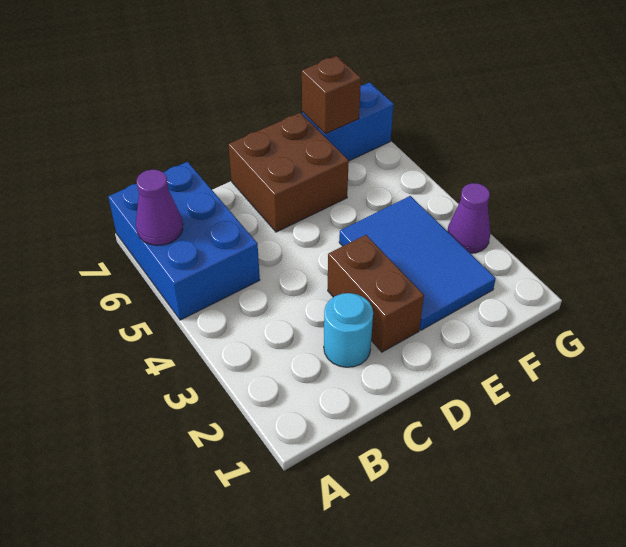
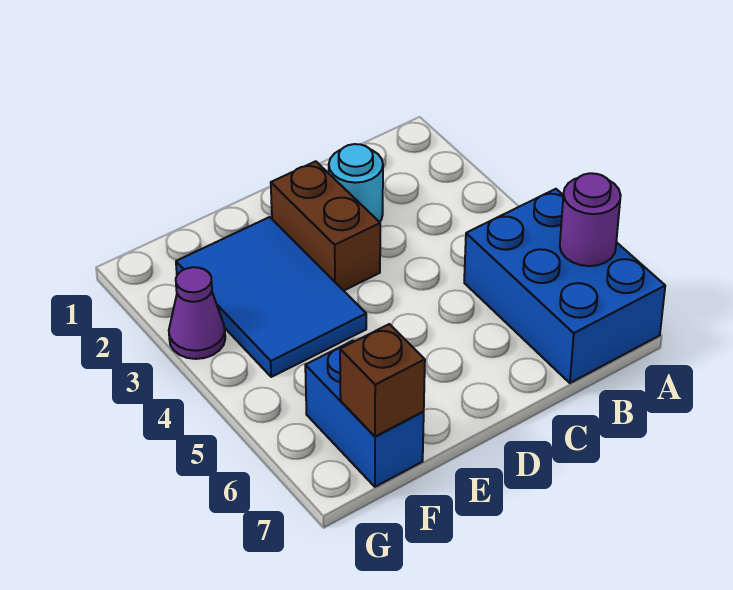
purple 1x1 cone [136,170,183,245] -> purple 1x1 round brick [560,173,621,266]
brown 2x2 brick [228,113,349,232] -> none
blue 1x2 brick [302,83,394,161] -> blue 1x2 brick turned to [305,341,424,487]

